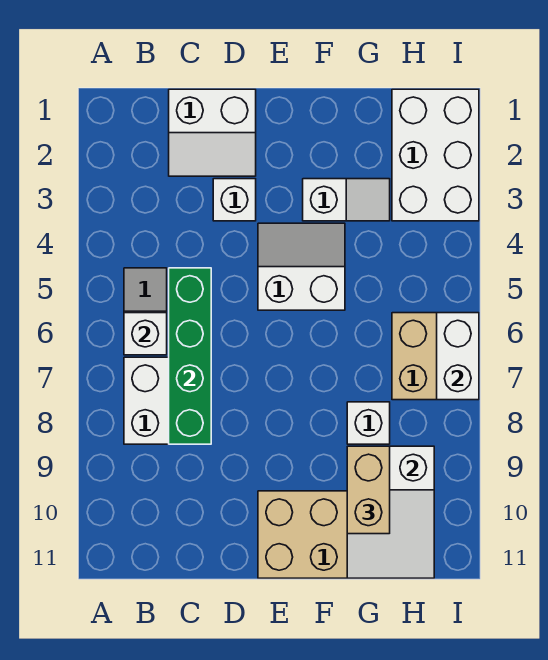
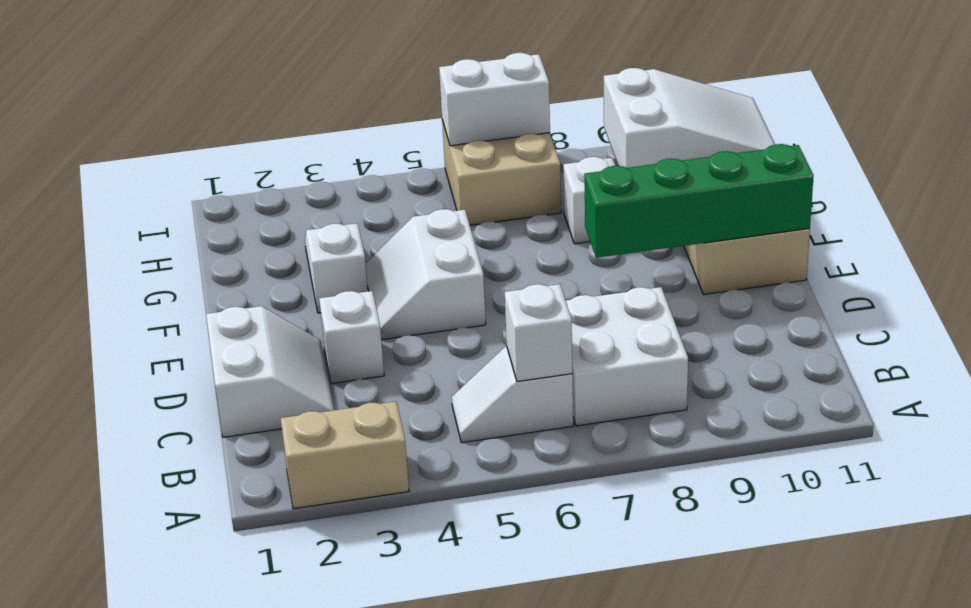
green 1x4 brick [169,268,211,444] -> green 1x4 brick moved to [585,144,814,258]
tan 1x2 brick [347,446,390,534] -> tan 1x2 brick moved to [280,401,409,509]
white 2x3 brick [392,89,479,221] -> none

